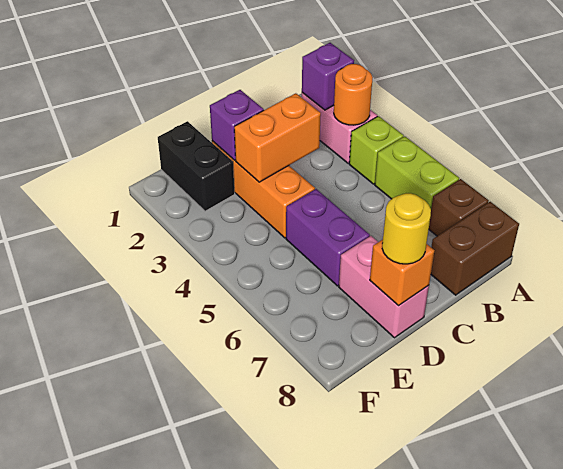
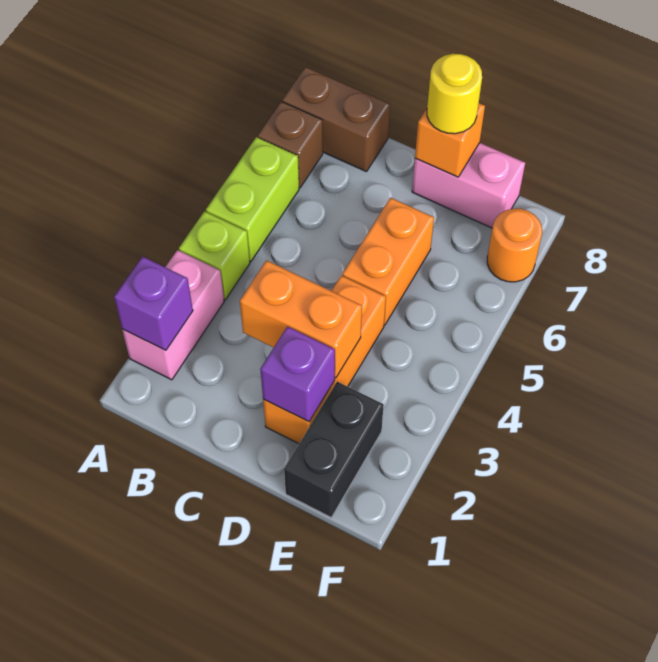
orange 1x1 round brick [334,64,373,125] -> orange 1x1 round brick moved to [487,209,542,282]
purple 1x2 brick [286,189,370,286] -> orange 1x2 brick [342,198,434,325]
pink 1x2 brick [339,236,429,338] -> pink 1x2 brick turned to [412,143,525,228]

